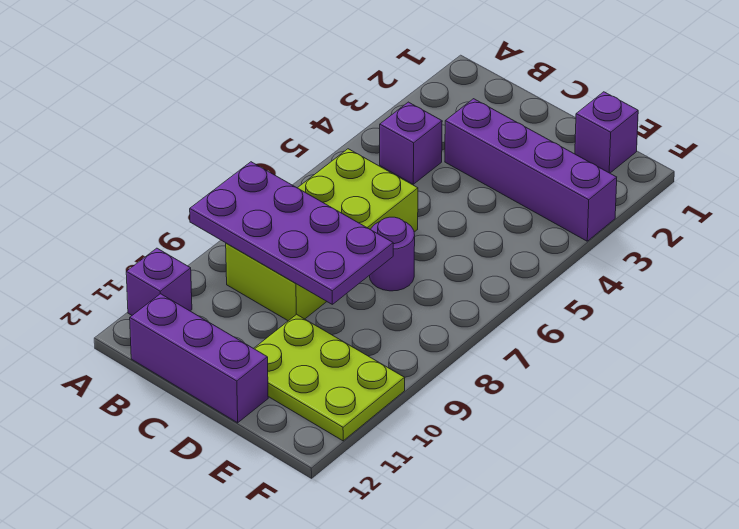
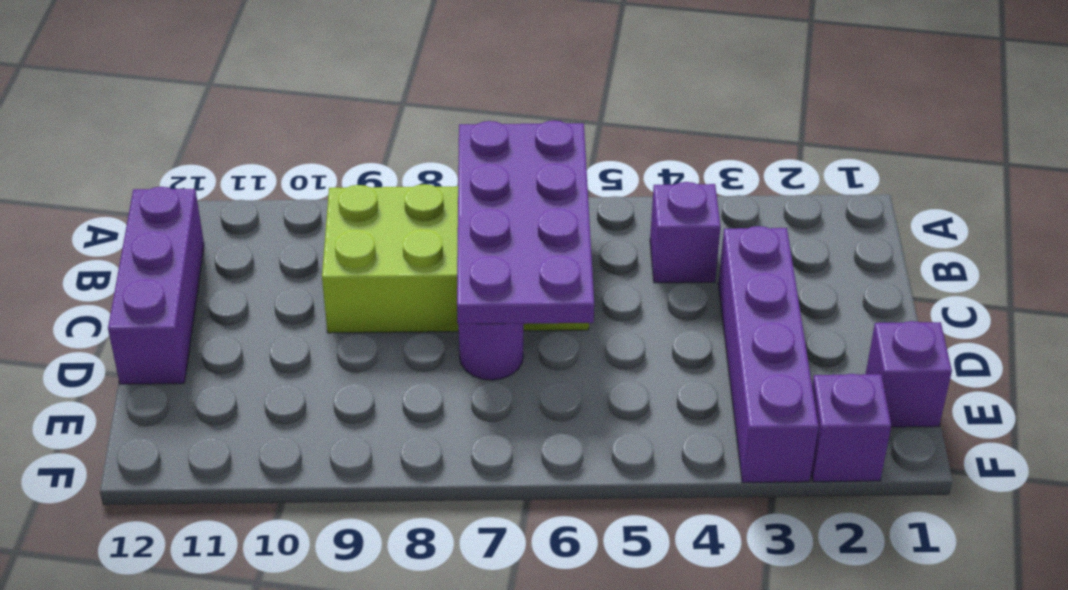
purple 2x4 plate [190,162,393,304] -> purple 2x4 plate moved to [457,121,594,324]
purple 1x1 brick [126,248,192,315] -> purple 1x1 brick moved to [811,374,891,482]
lime 2x3 plate [254,314,405,441] -> none

